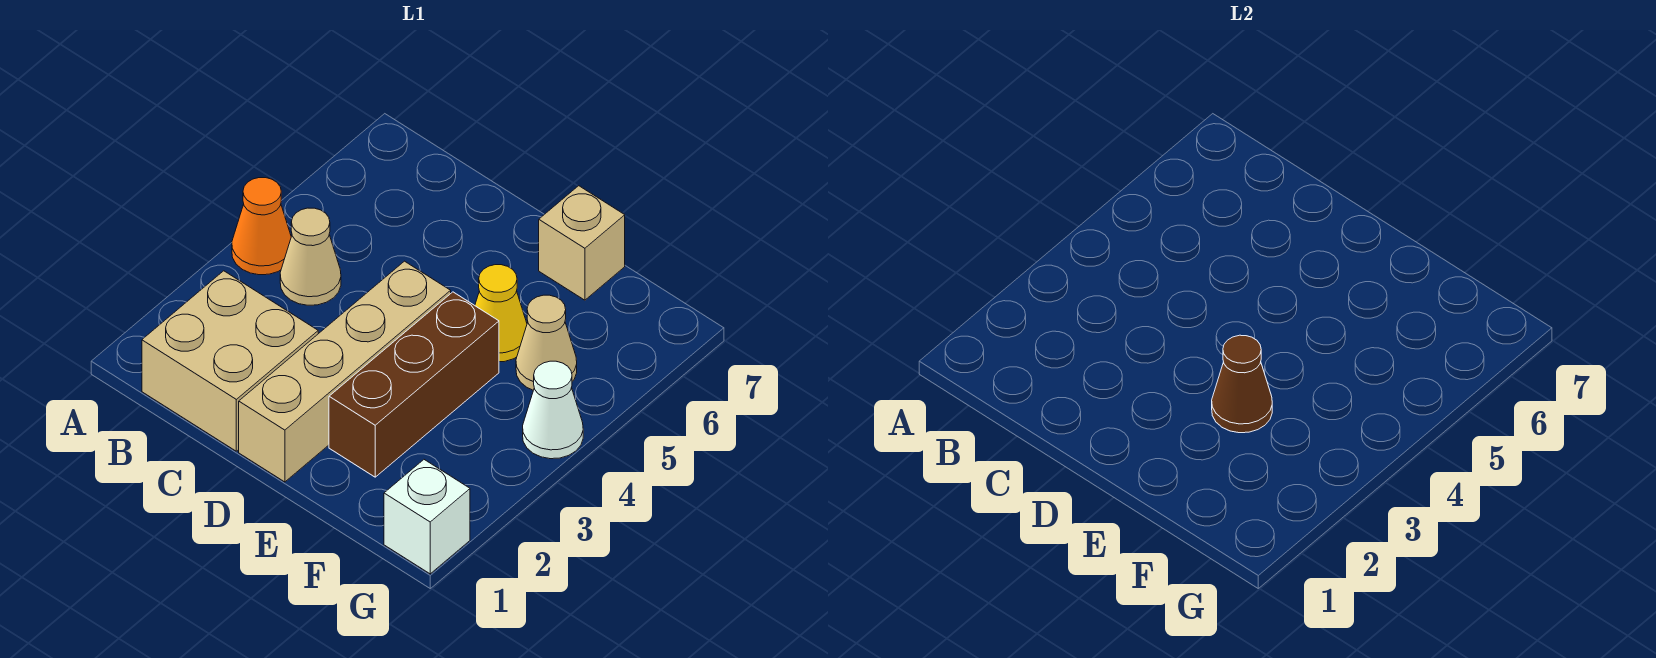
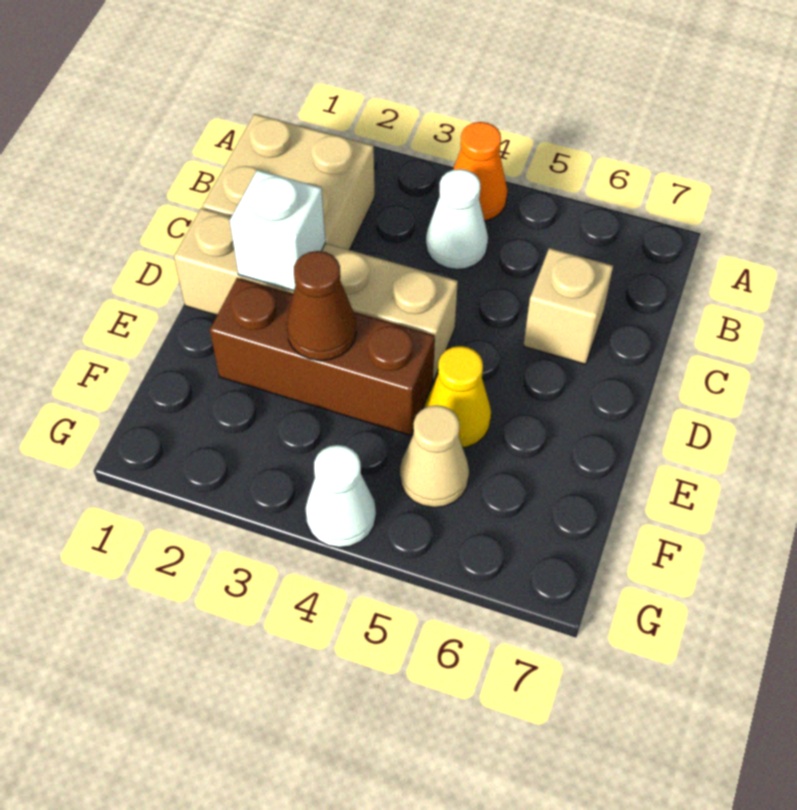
tan 1x1 cone [280,208,341,305] -> white 1x1 cone [426,169,488,269]
tan 1x1 brick [539,186,625,300] -> tan 1x1 brick moved to [523,248,613,364]
white 1x1 brick [384,460,470,574] -> white 1x1 brick moved to [230,170,325,291]

